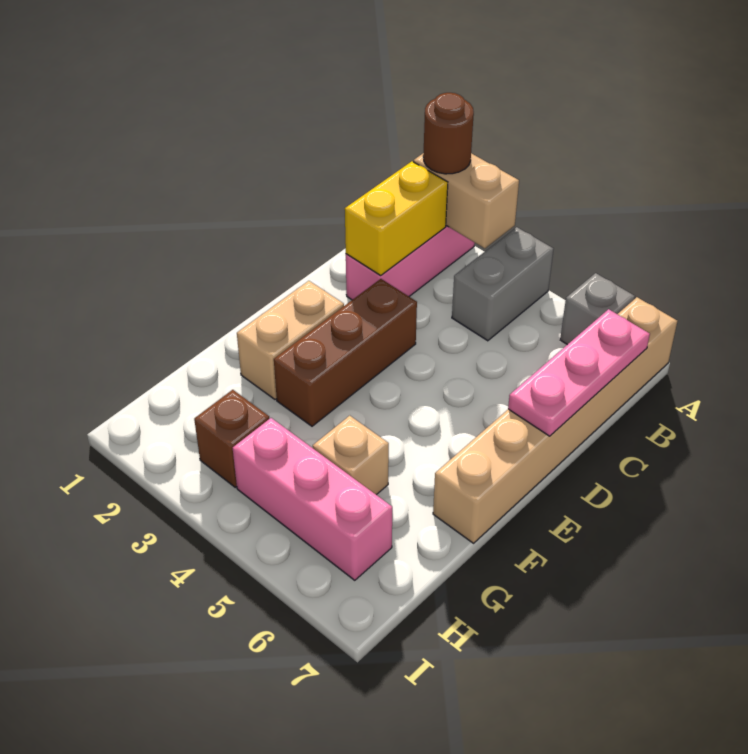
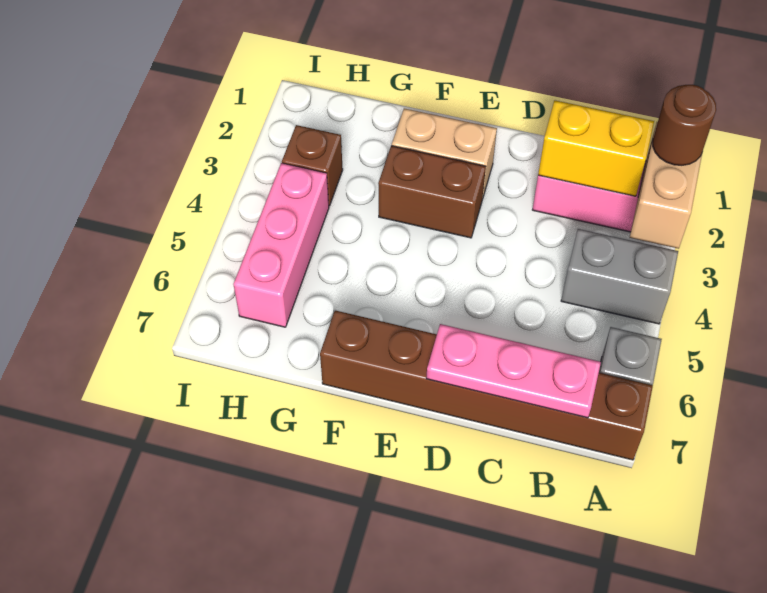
tan 1x6 brick [433,297,677,543] -> brown 1x6 brick [320,310,653,460]
brown 1x3 brick [274,279,417,426] -> brown 1x2 brick [378,146,486,238]
tan 1x1 brick [313,416,389,495] -> none

